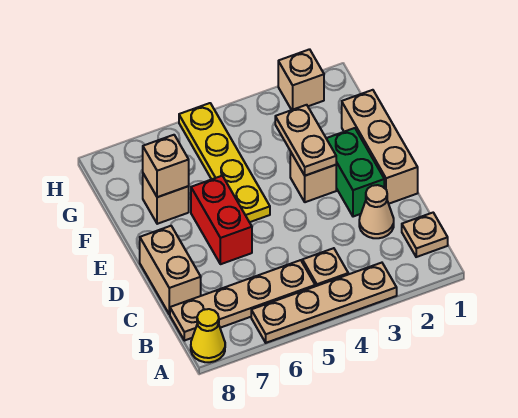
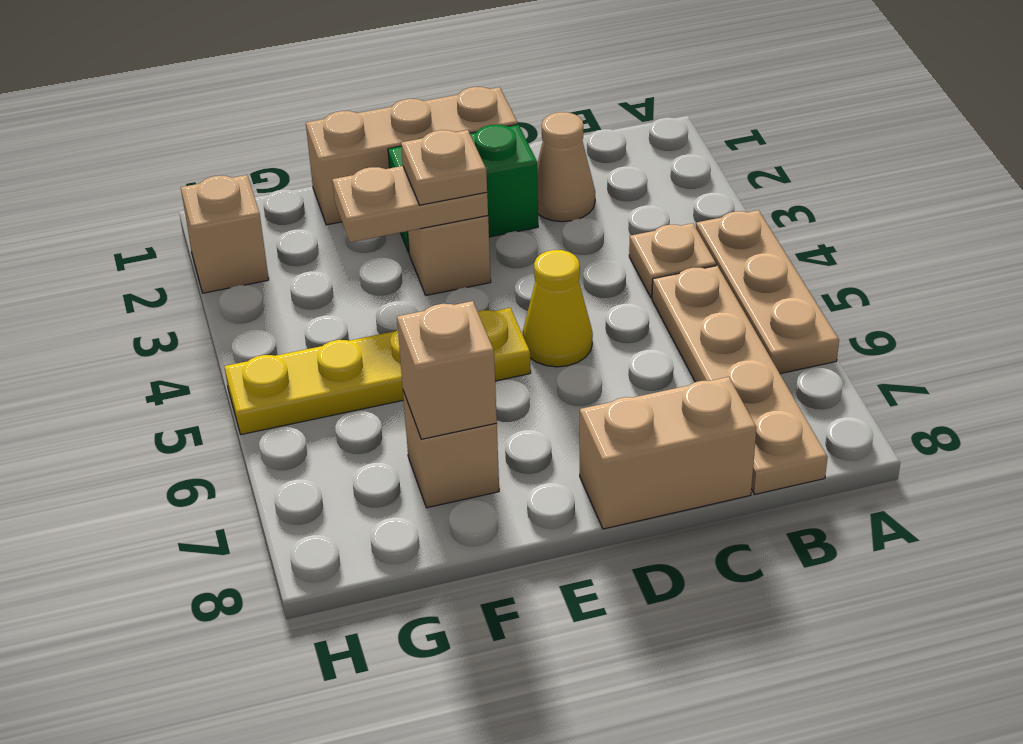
tan 1x4 plate [251,263,397,343] -> tan 1x3 plate [696,210,839,374]
yellow 1x1 cone [191,309,225,362] -> yellow 1x1 cone moved to [522,250,593,367]
tan 1x1 plate [402,213,448,257] -> tan 1x1 plate moved to [401,130,487,205]
red 1x2 brick [191,176,252,264] -> none

